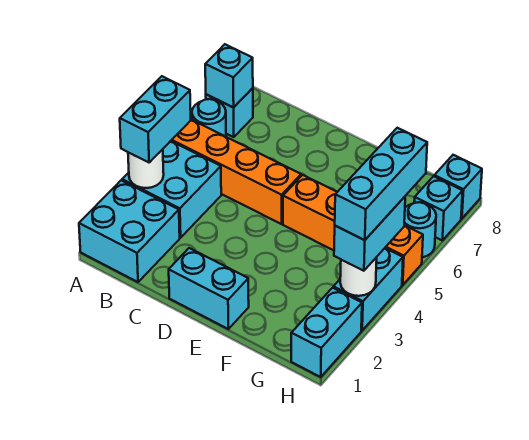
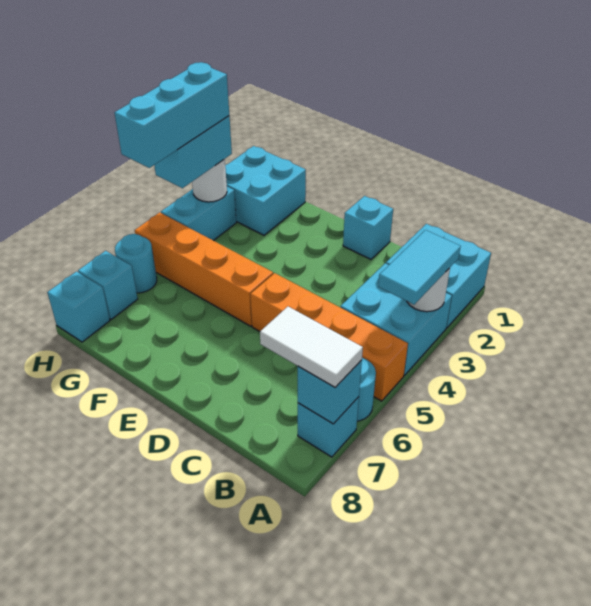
cyan 1x2 brick [120,76,191,162] -> cyan 1x2 tile [378,230,461,305]
none -> white 1x2 tile [260,307,363,387]
cyan 1x2 brick [169,248,249,329] -> cyan 1x1 brick [343,196,393,259]
cyan 1x2 brick [291,288,362,377] -> cyan 2x2 brick [225,146,306,235]

